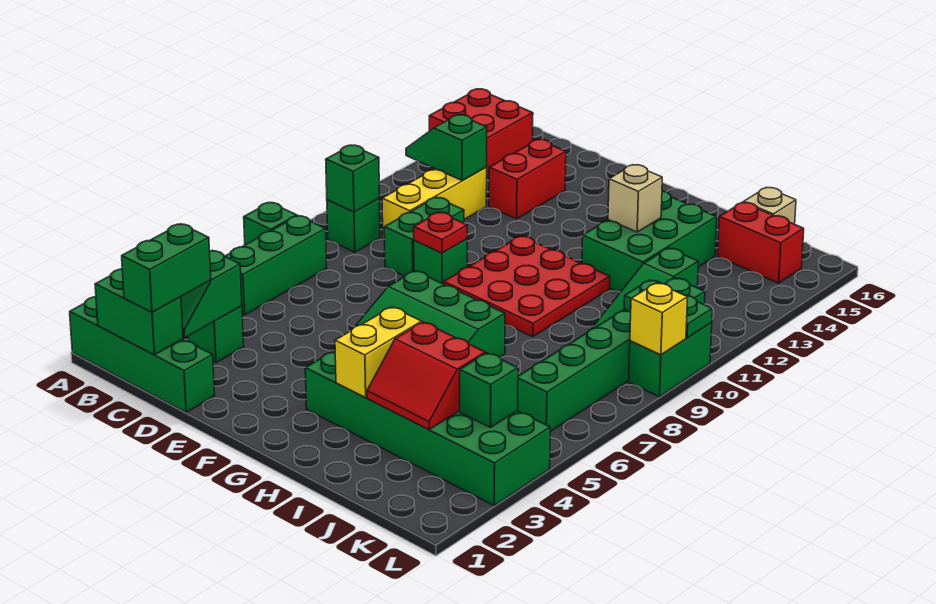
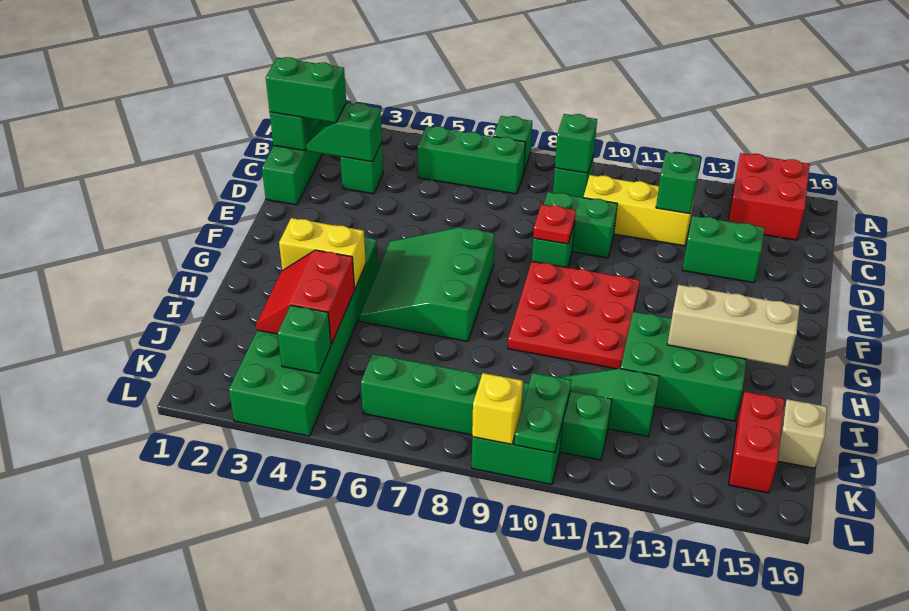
red 1x2 brick [489,139,566,219] -> green 1x2 brick [683,216,765,283]
tan 1x1 brick [608,165,662,232] -> tan 1x3 brick [667,285,800,367]

